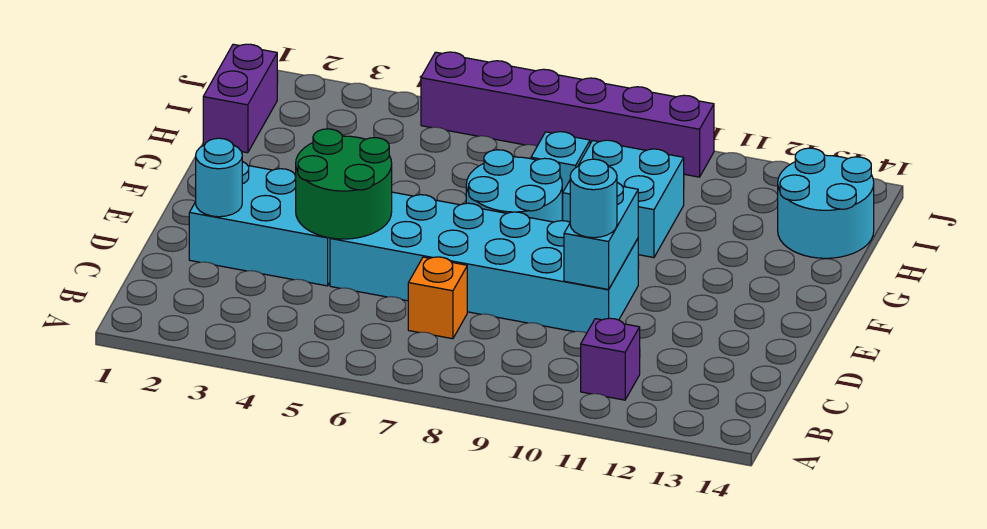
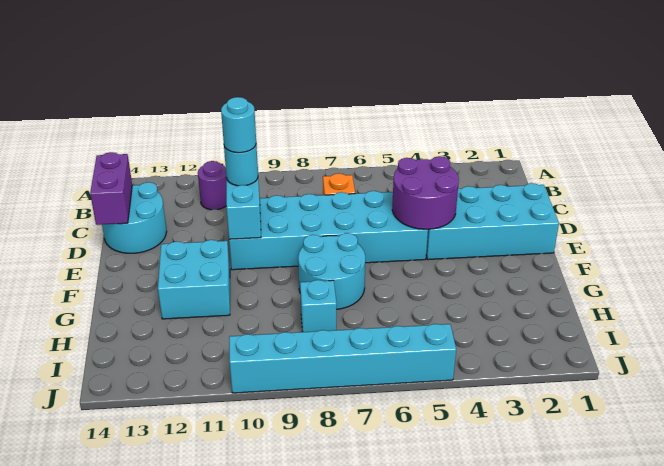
purple 1x1 brick [581,318,640,400] -> purple 1x1 round brick [198,161,226,210]
cyan 2x3 brick [189,162,330,286] -> cyan 2x4 brick [426,183,559,260]
cyan 1x1 round brick [196,138,242,217] -> cyan 1x1 round brick moved to [221,97,256,153]
green 2x2 round brick [296,129,392,239] -> purple 2x2 round brick [392,156,459,229]
cyan 2x2 brick [563,140,684,258] -> cyan 2x2 brick moved to [158,240,230,319]
purple 1x2 brick [203,44,277,153] -> purple 1x2 brick moved to [90,152,132,225]
cyan 2x2 round brick [778,148,874,258] -> cyan 2x2 round brick moved to [102,182,167,253]
purple 1x6 brick [421,52,714,177] -> cyan 1x6 brick [229,324,456,393]

